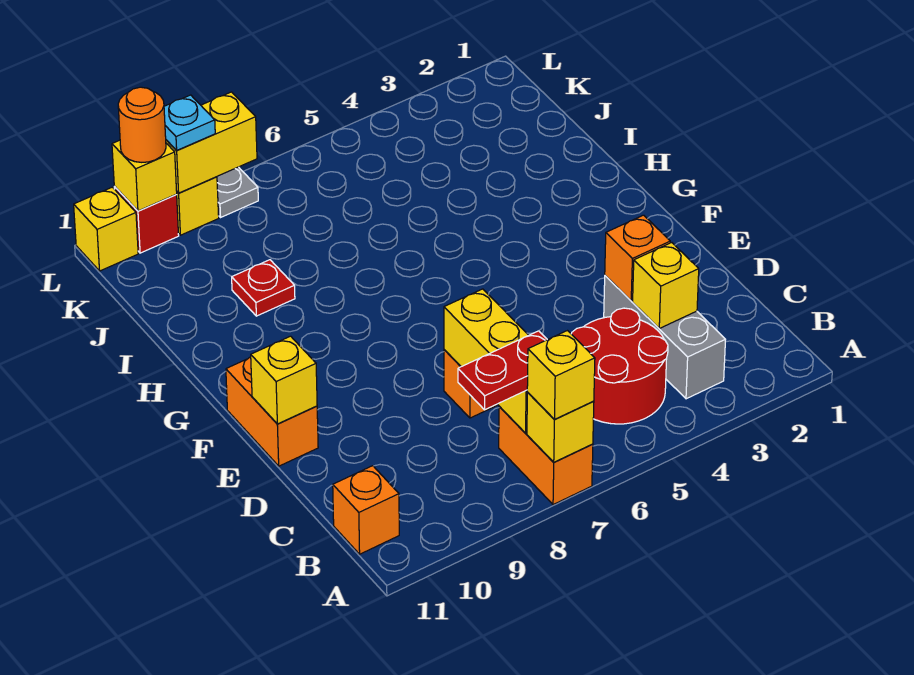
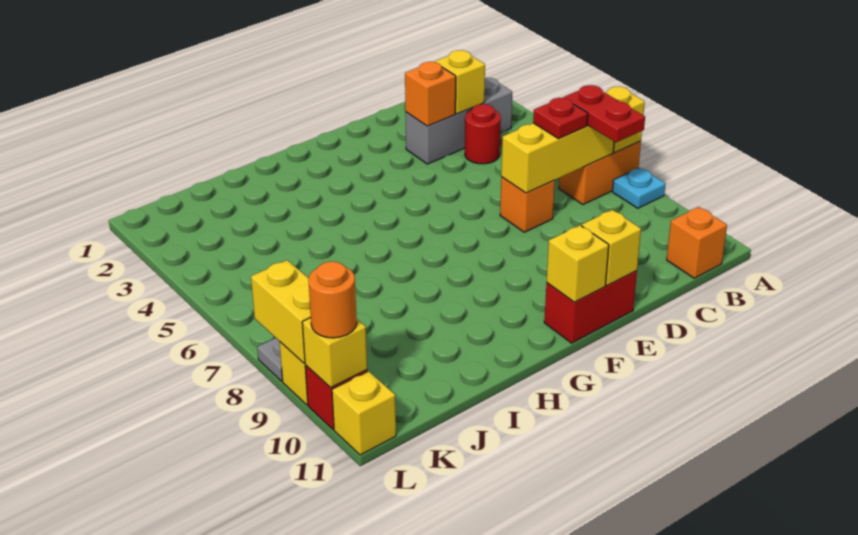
yellow 1x1 brick [527,331,595,419] -> yellow 1x1 brick moved to [547,225,609,302]
red 2x2 round brick [571,308,668,424] -> red 1x1 round brick [465,104,501,164]
orange 1x2 brick [226,357,318,466] -> red 1x2 brick [544,271,637,343]
red 1x1 plate [232,260,295,316] -> red 1x1 plate moved to [533,98,588,139]
cyan 1x1 plate [164,95,215,150] -> cyan 1x1 plate moved to [613,168,665,208]

